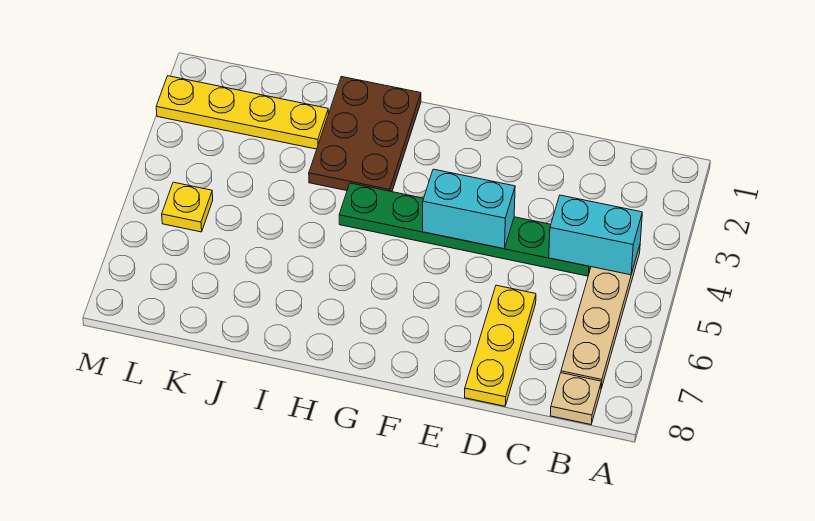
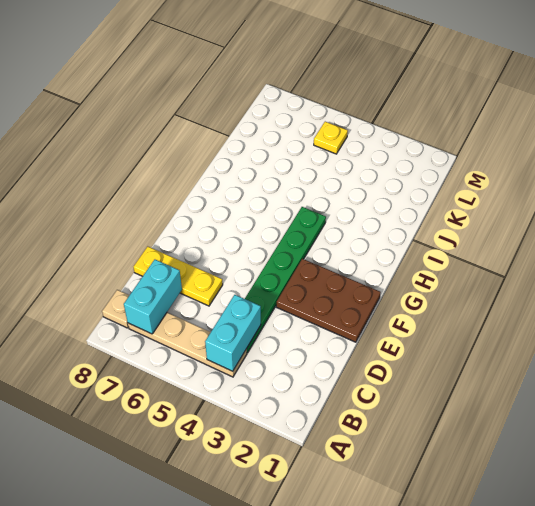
cyan 1x2 brick [423,169,515,249] -> cyan 1x2 brick moved to [124,260,182,334]
brown 2x3 plate [309,77,421,192] -> brown 2x3 plate moved to [276,259,381,342]
yellow 1x4 plate [156,76,328,149] -> none

